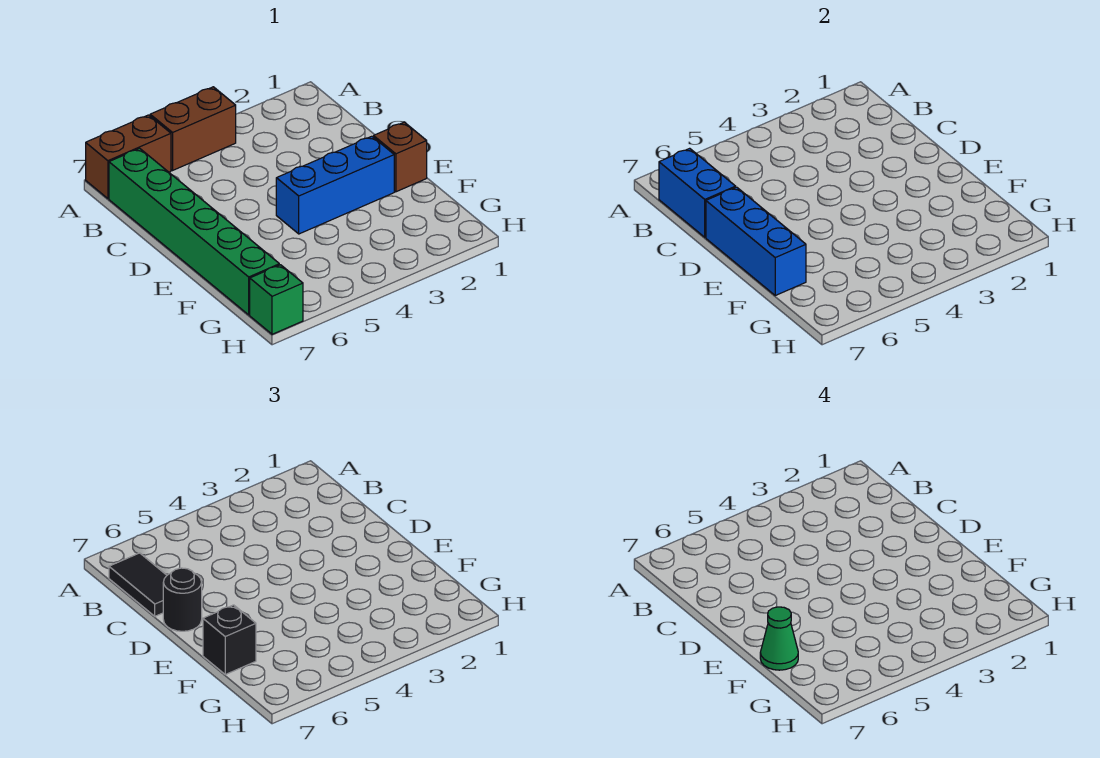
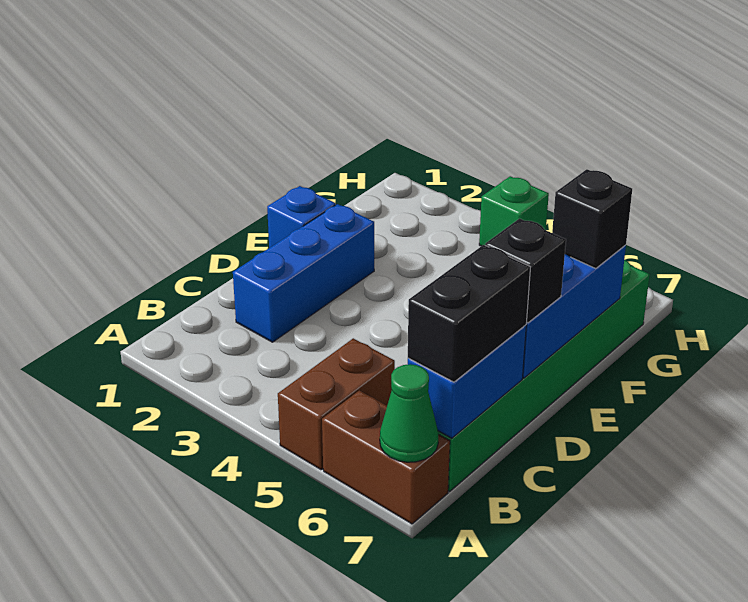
brown 1x2 brick [150,87,236,170] -> brown 1x2 brick turned to [278,338,395,470]
black 1x2 tile [109,553,167,616] -> black 1x2 brick [408,245,530,382]
black 1x1 round brick [163,568,202,631] -> black 1x1 brick [485,219,566,323]
brown 1x1 brick [374,122,427,192] -> blue 1x1 brick [267,186,336,248]
blue 1x3 brick [276,136,394,234] -> blue 1x3 brick turned to [233,204,374,342]
green 1x1 cone [760,607,798,670] -> green 1x1 cone moved to [380,364,438,462]
green 1x1 brick [250,265,303,334] -> green 1x1 brick moved to [479,176,549,246]

